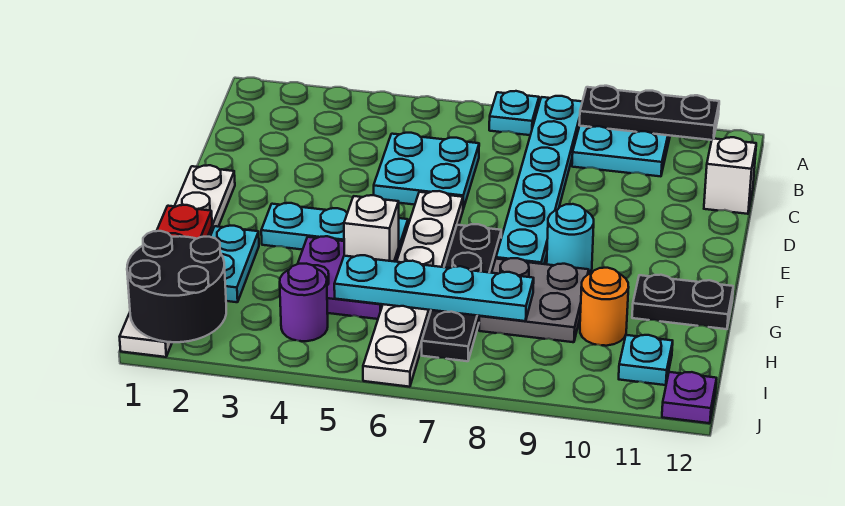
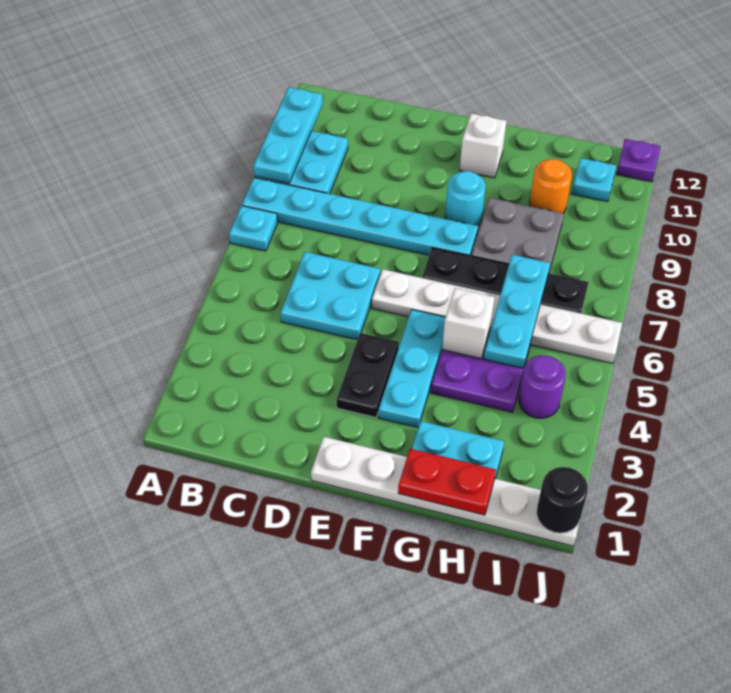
black 1x3 plate [579,86,719,140] -> cyan 1x3 plate [253,87,323,183]
white 1x1 brick [704,137,756,214] -> white 1x1 brick moved to [460,113,506,178]
black 1x2 plate [632,275,733,329] -> black 1x2 plate moved to [337,333,399,417]
cyan 1x4 plate [334,255,534,321] -> cyan 1x3 plate [484,255,550,368]
black 2x2 round brick [127,231,226,342] -> black 1x1 round brick [537,467,588,533]

